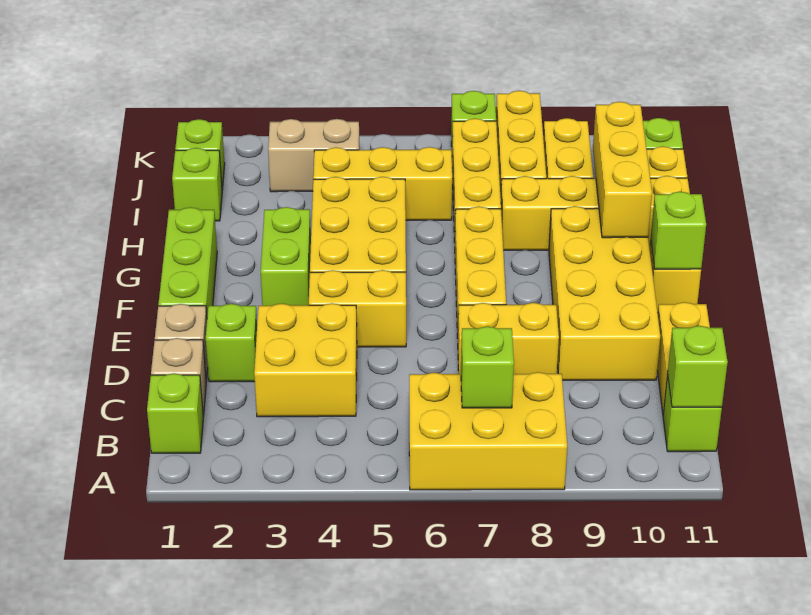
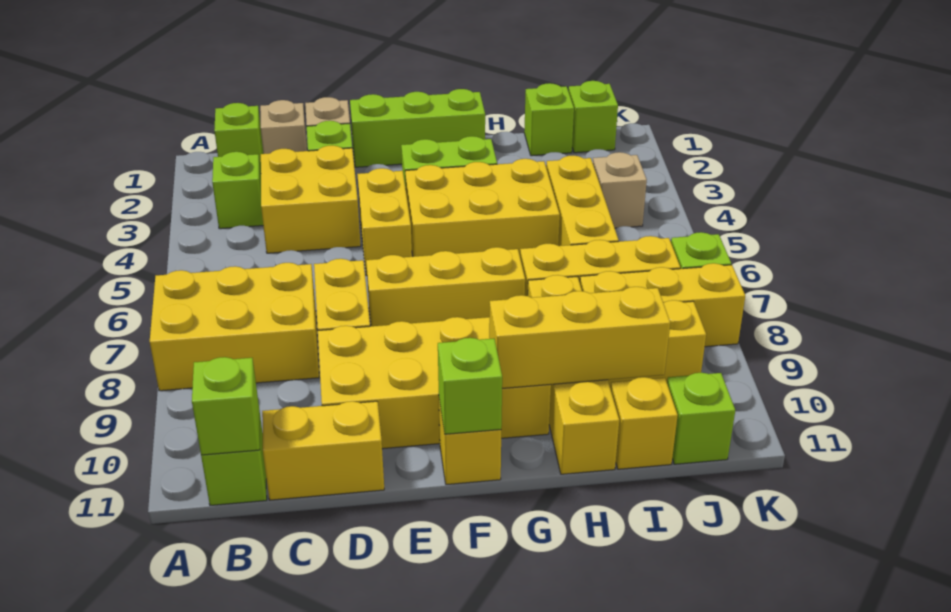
yellow 2x3 brick [409,372,567,490] -> yellow 2x3 brick turned to [150,263,319,391]
lime 1x1 brick [461,326,514,408] -> lime 1x1 brick moved to [212,152,263,229]
tan 1x2 brick [268,119,360,192] -> tan 1x1 brick [593,152,647,228]

